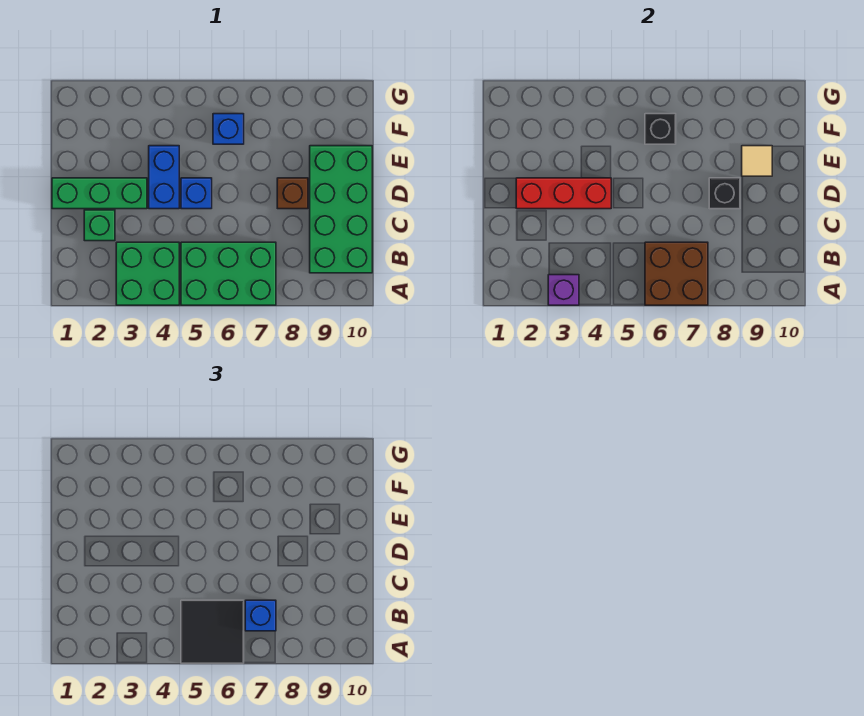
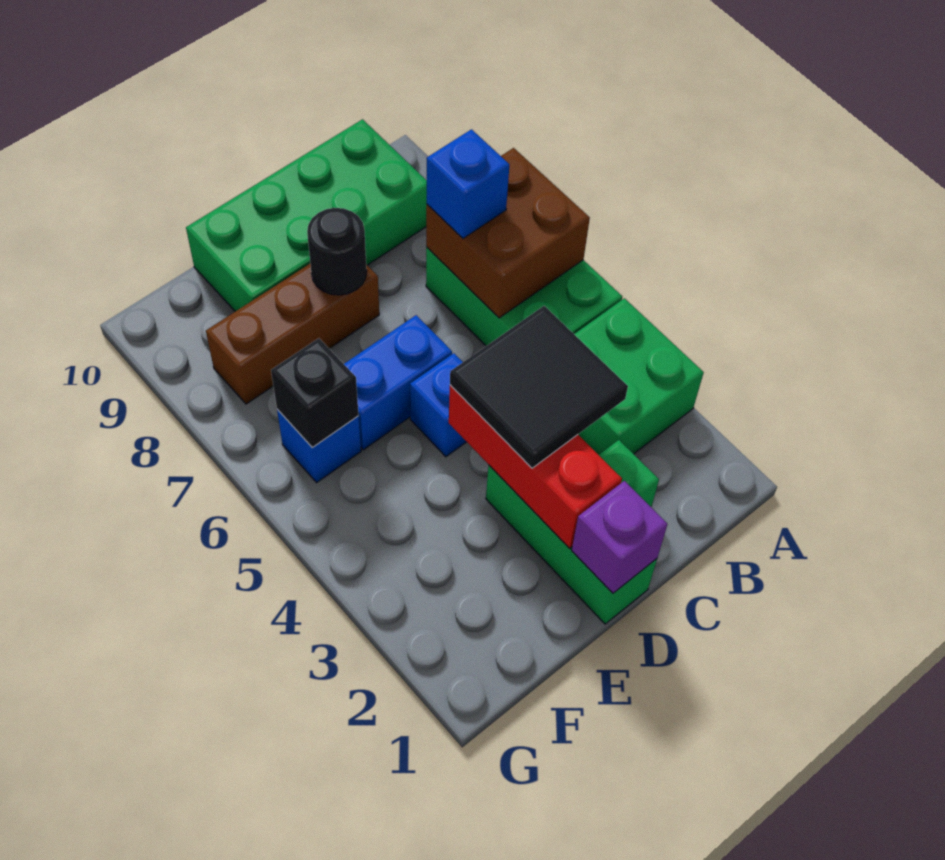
purple 1x1 brick [548,275,579,305] -> purple 1x1 brick moved to [572,481,667,593]
black 2x2 tile [181,600,244,663] -> black 2x2 tile moved to [450,306,628,468]
blue 1x2 brick [149,146,179,209] -> blue 1x2 brick moved to [344,315,452,450]
brown 1x1 brick [277,178,308,209] -> brown 1x3 brick [206,264,379,404]
black 1x1 brick [709,178,740,209] -> black 1x1 round brick [307,208,367,295]
tan 1x1 tile [742,146,772,176] -> none

